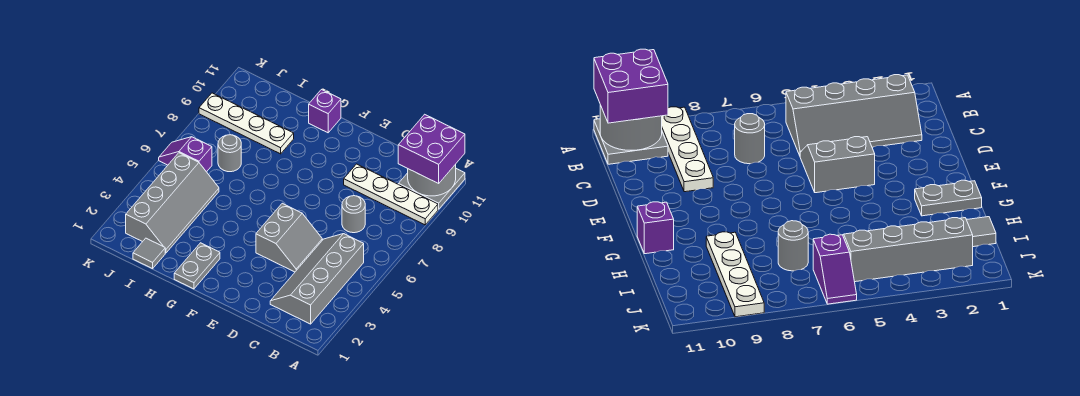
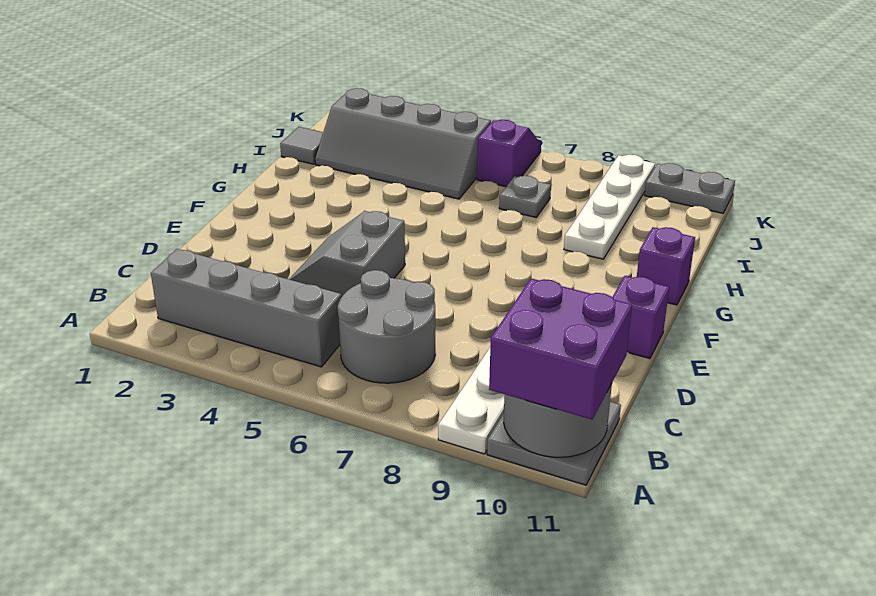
grey 1x1 round brick [342,196,365,233] -> grey 2x2 round brick [338,270,435,383]
grey 2x2 slope [256,203,322,272] -> grey 2x2 slope turned to [289,211,405,295]
none -> purple 1x1 brick [613,276,669,358]
grey 1x2 plate [174,243,220,289] -> grey 1x2 plate moved to [645,163,735,213]
grey 1x1 round brick [218,135,241,172] -> grey 1x1 plate [499,176,551,217]

